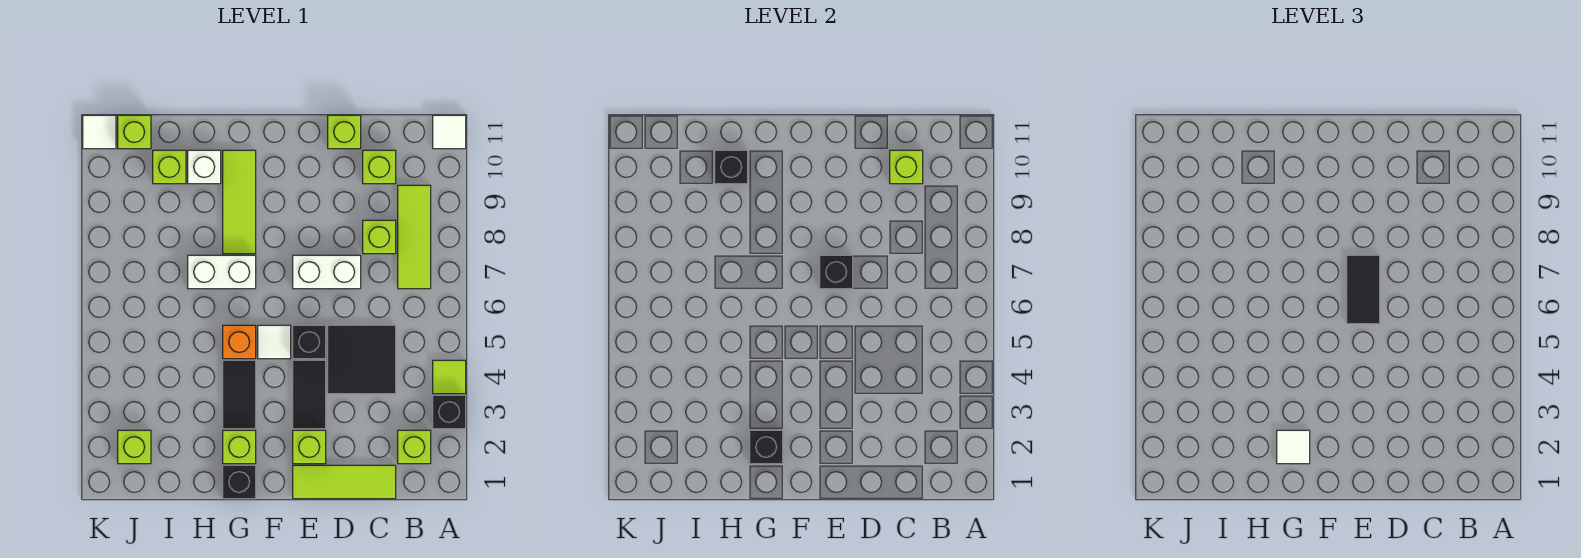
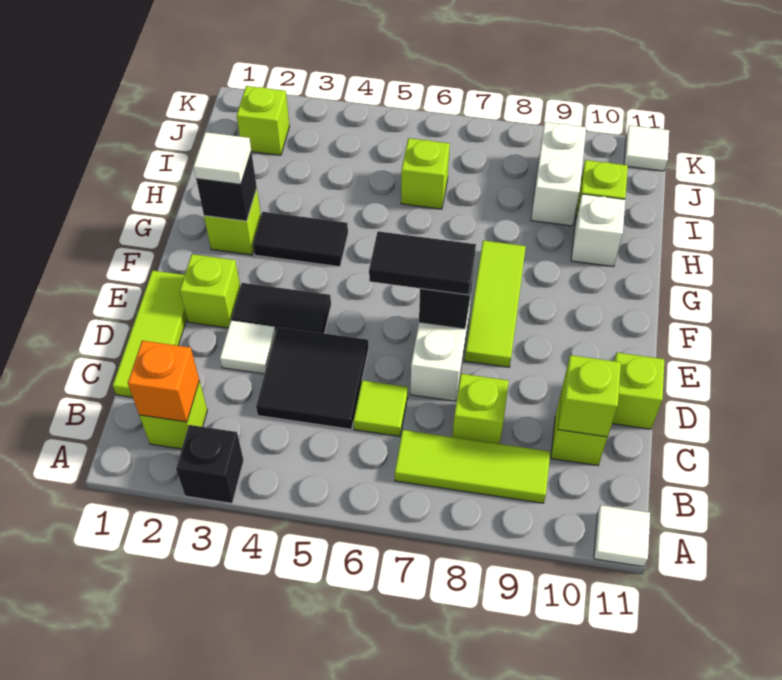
lime 1x1 tile [433,360,466,394] -> lime 1x1 tile moved to [354,380,408,436]
black 1x1 brick [293,325,326,359] -> none
white 1x1 tile [258,325,291,359] -> white 1x1 tile moved to [220,320,276,374]
black 1x1 brick [223,465,256,499] -> none
orange 1x1 brick [223,325,256,359] -> orange 1x1 brick moved to [128,341,199,422]
white 1x2 brick [188,255,256,289] -> white 1x2 brick moved to [531,122,586,226]
lime 1x3 tile [223,150,256,254] -> lime 1x3 tile turned to [465,240,526,367]
black 1x1 brick [715,150,748,184] -> none
lime 1x1 brick [118,115,151,149] -> lime 1x1 brick moved to [401,138,450,209]

